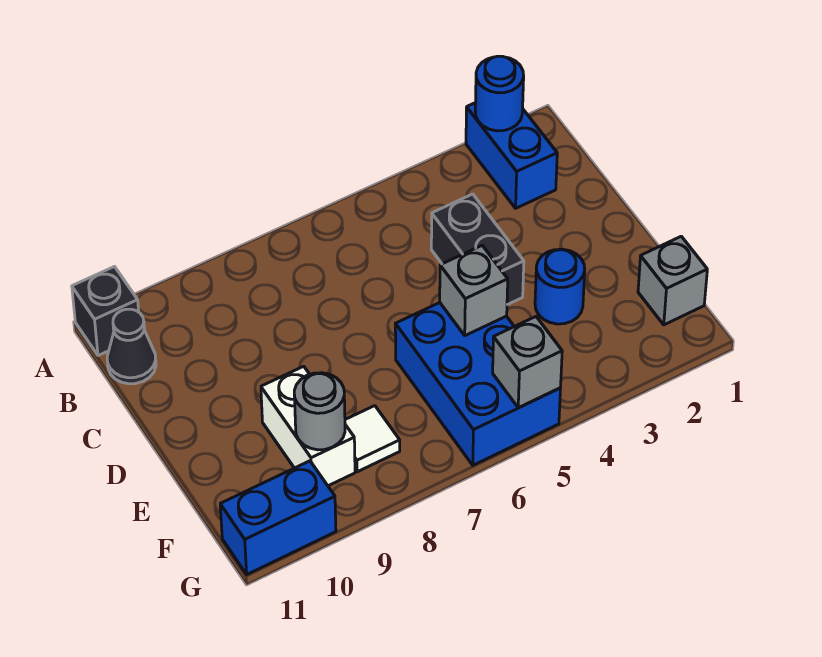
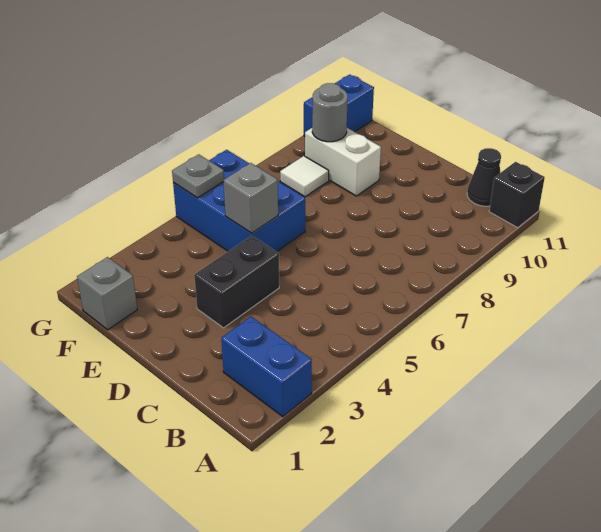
blue 1x1 round brick [475,56,524,131] -> none
black 1x2 brick [431,194,524,305] -> black 1x2 brick turned to [194,236,279,328]
blue 1x1 round brick [535,249,585,324] -> none
grey 1x1 brick [493,317,562,408] -> grey 1x1 plate [172,154,224,198]

